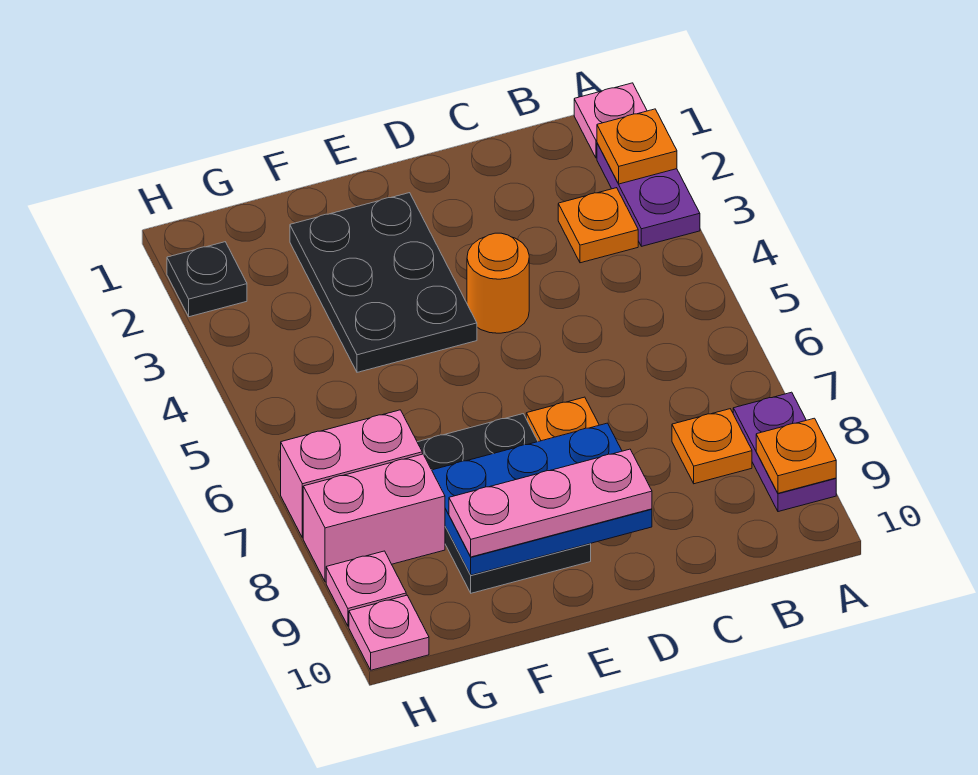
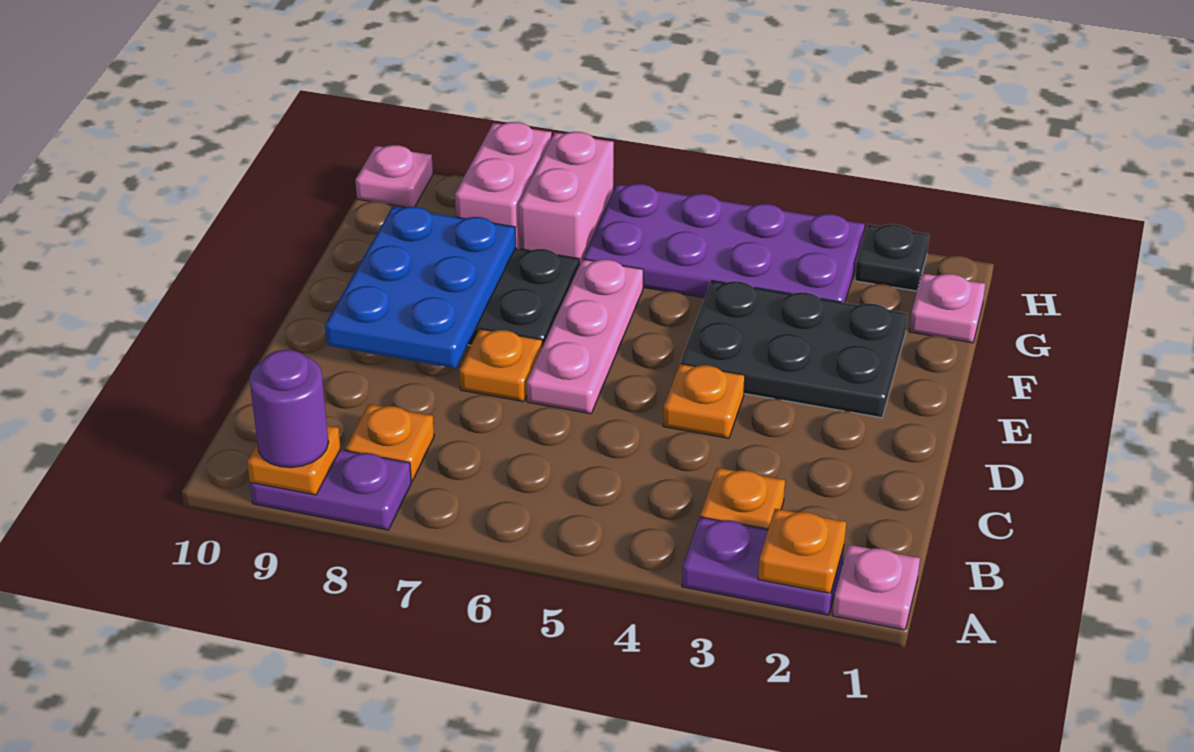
none -> purple 1x1 round brick [249,350,329,468]
orange 1x1 round brick [467,233,529,333] -> orange 1x1 plate [663,364,745,438]
pink 1x3 plate [449,449,652,557] -> pink 1x3 plate moved to [527,259,643,414]
none -> purple 2x4 plate [583,184,865,303]
pink 1x1 plate [326,551,406,626] -> pink 1x1 plate moved to [909,273,985,343]

